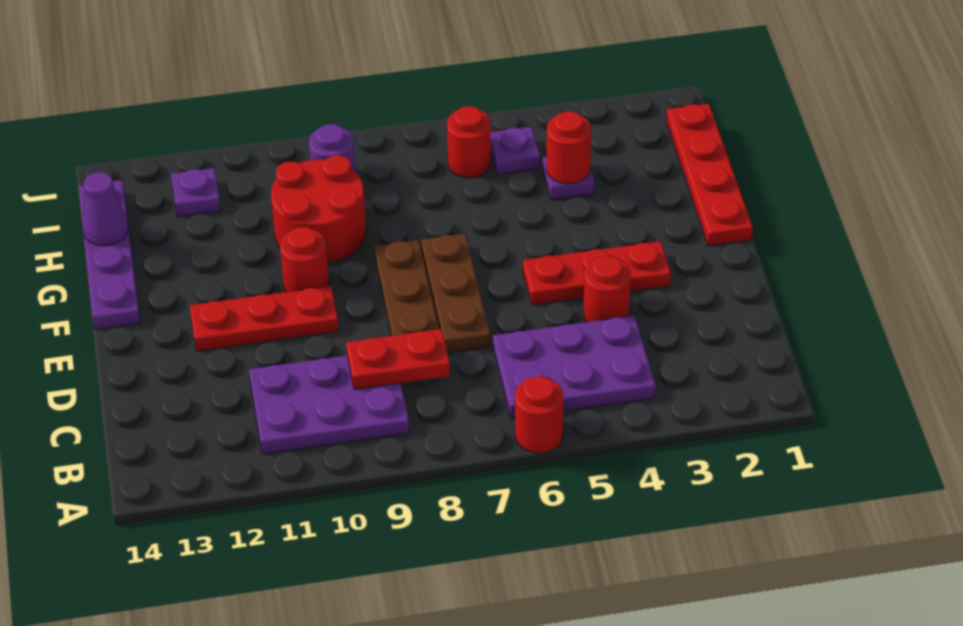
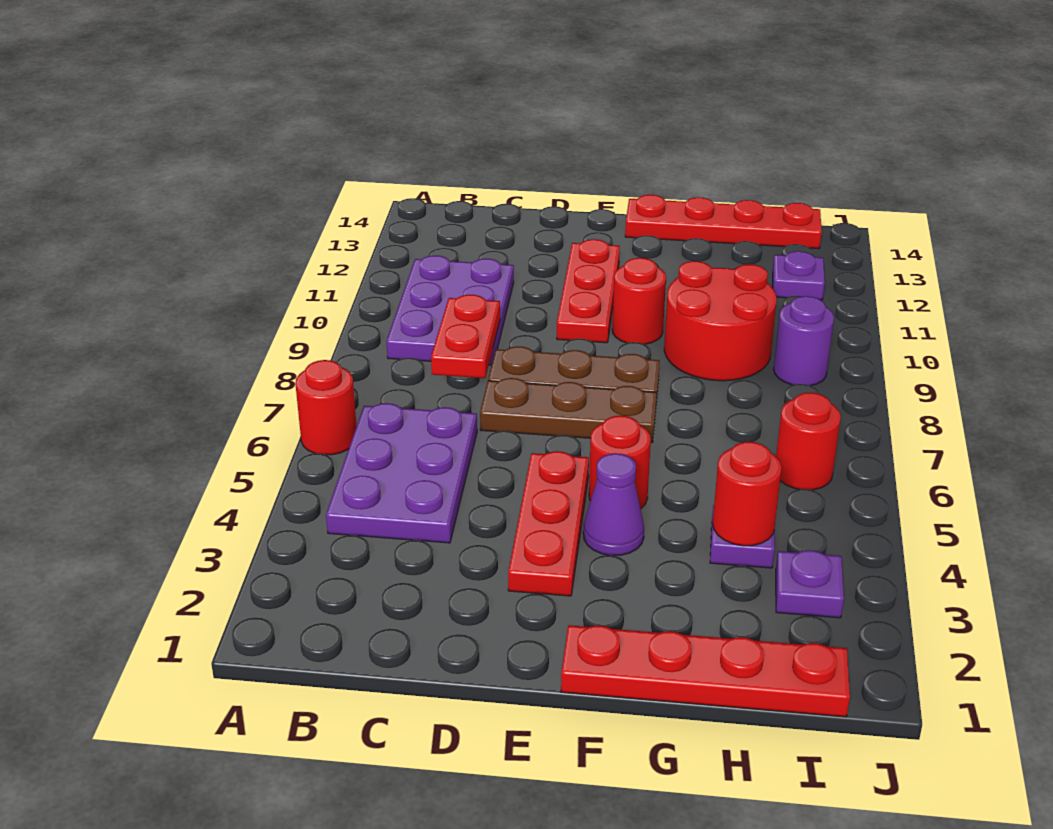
red 1x1 round brick [583,256,631,322] -> red 1x1 round brick moved to [589,416,651,508]
purple 1x4 plate [78,180,140,330] -> red 1x4 plate [625,195,822,248]
purple 1x1 cone [82,172,128,246] -> purple 1x1 cone moved to [583,453,644,555]
purple 1x1 plate [491,127,540,174] -> purple 1x1 plate moved to [776,550,844,618]

